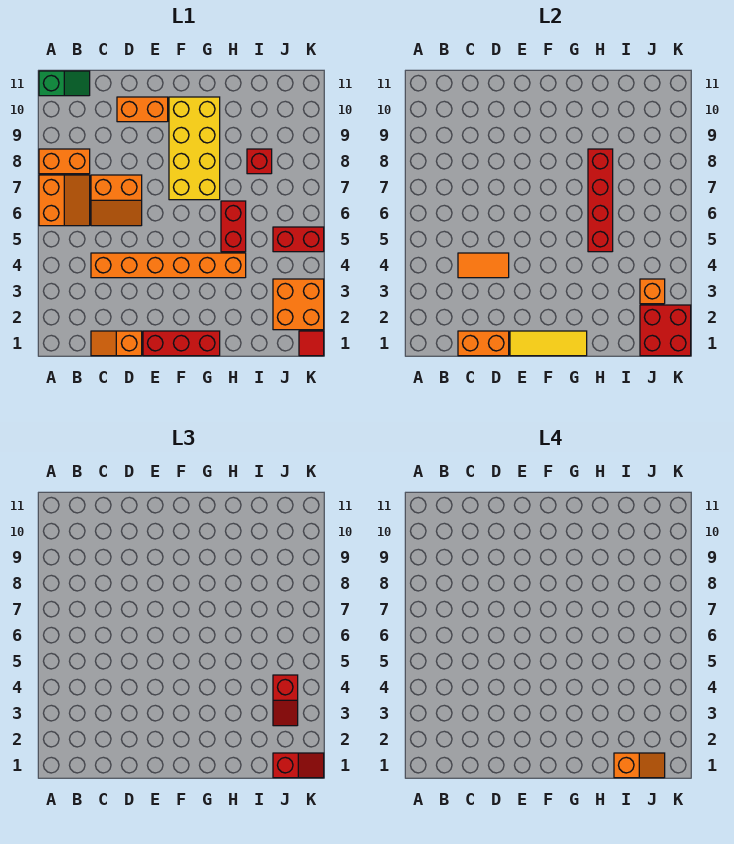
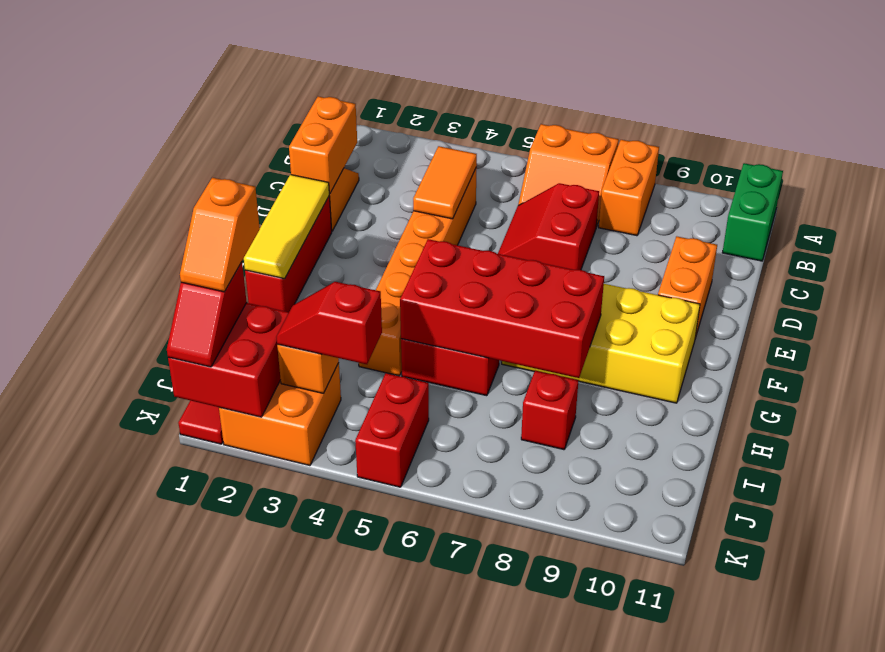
green 1x2 slope [39,71,90,96] -> green 1x2 brick [722,163,783,261]
orange 2x2 slope [91,175,142,226] -> red 2x2 slope [498,183,599,270]
red 1x4 brick [588,149,613,252] -> red 2x4 brick [400,239,604,378]

